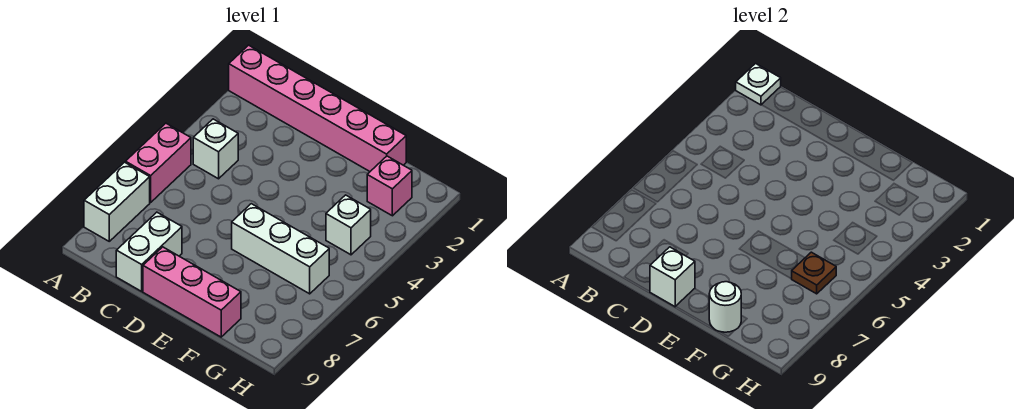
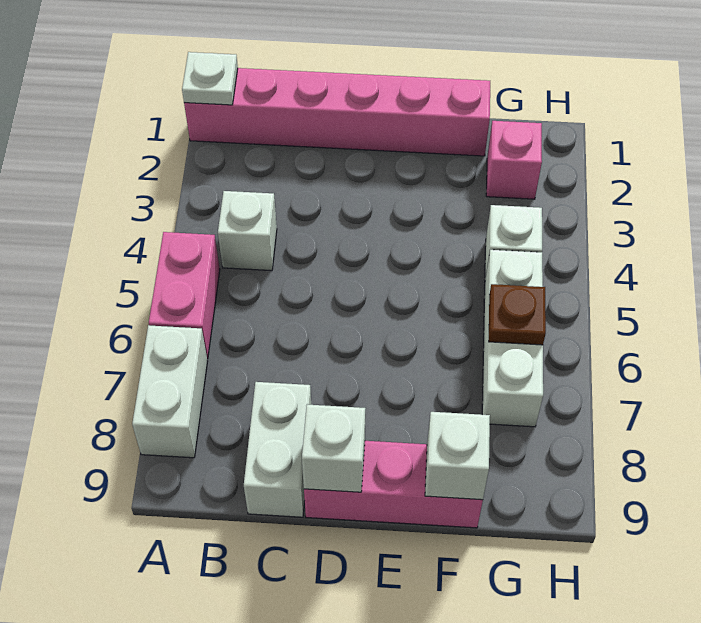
white 1x3 brick [232,204,329,294] -> white 1x3 brick turned to [482,250,543,427]
white 1x1 round brick [709,282,741,332] -> white 1x1 brick [425,412,490,500]

